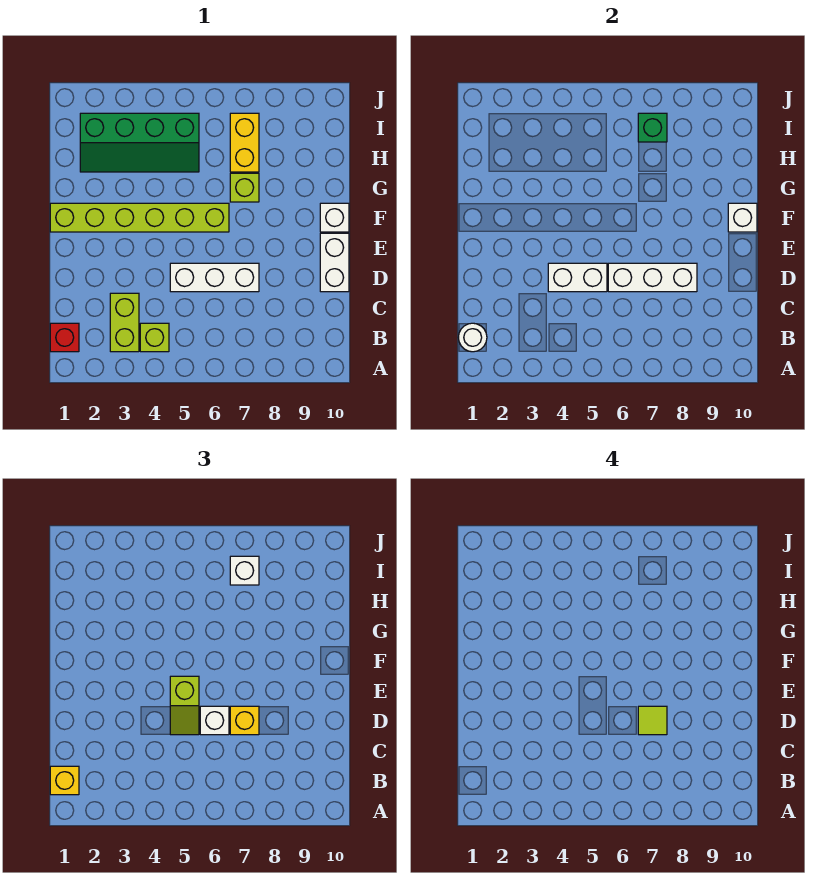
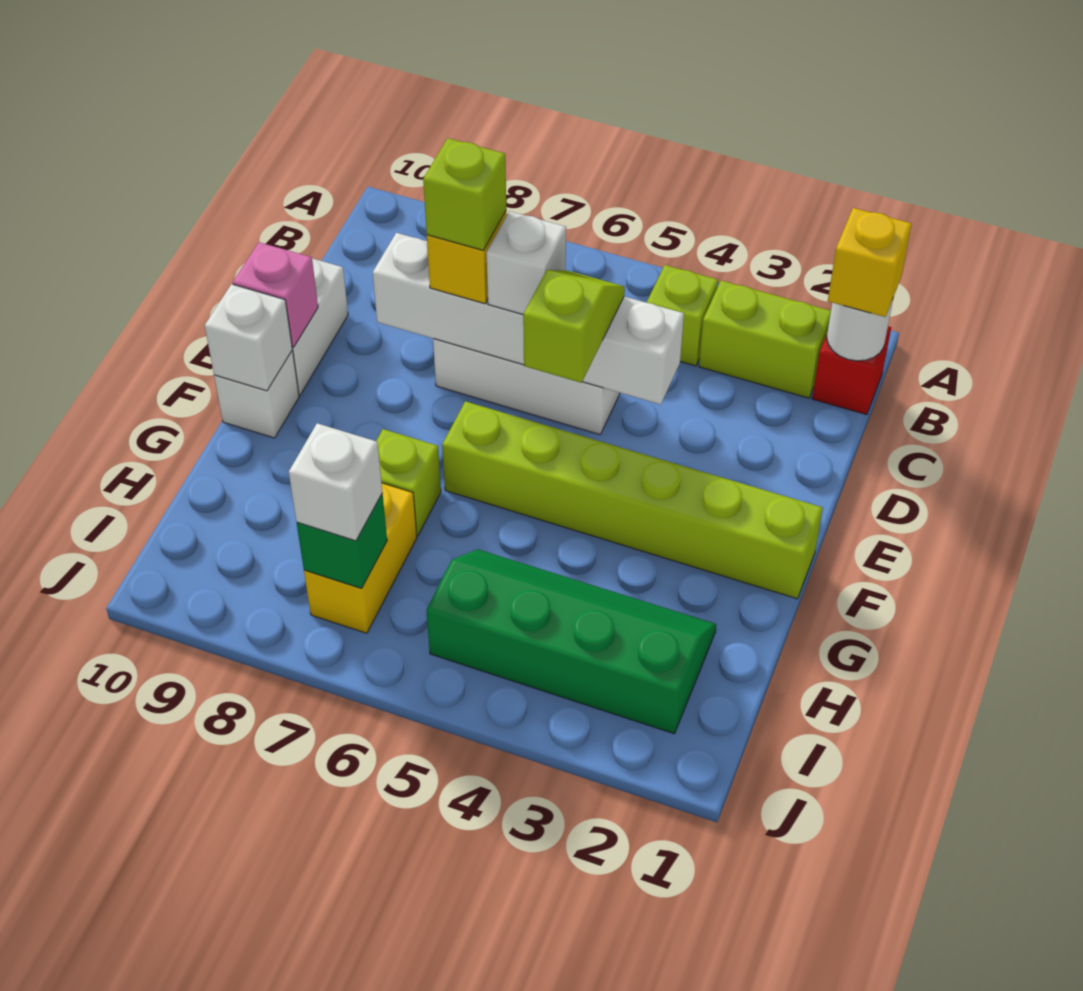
lime 1x2 brick [110,293,139,352] -> lime 1x2 brick turned to [699,280,831,398]
lime 1x1 tile [638,706,667,735] -> lime 1x1 brick [423,138,506,250]
none -> pink 1x1 brick [233,242,318,347]

